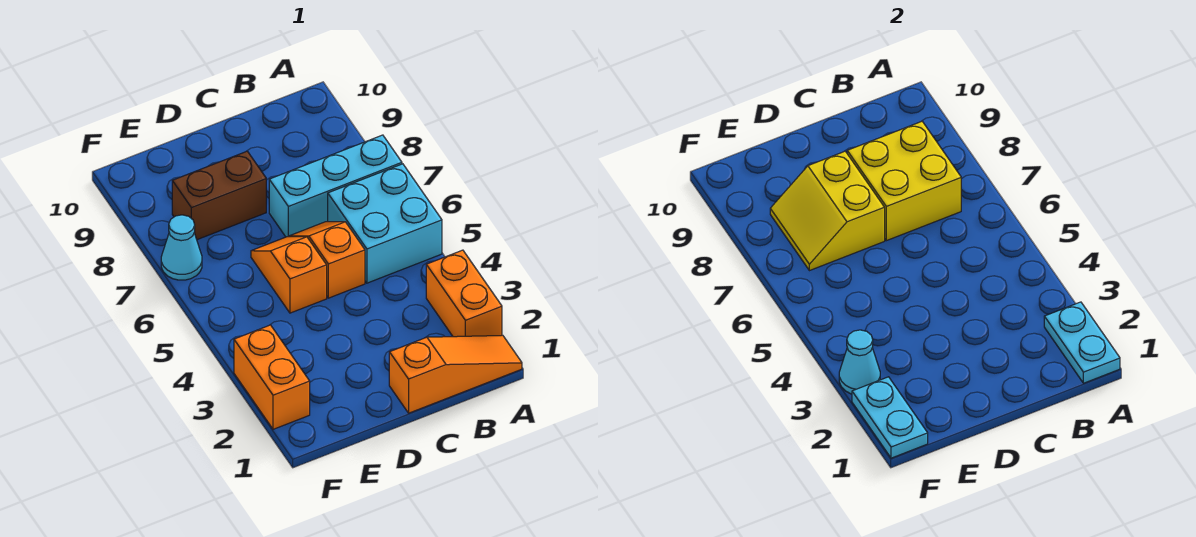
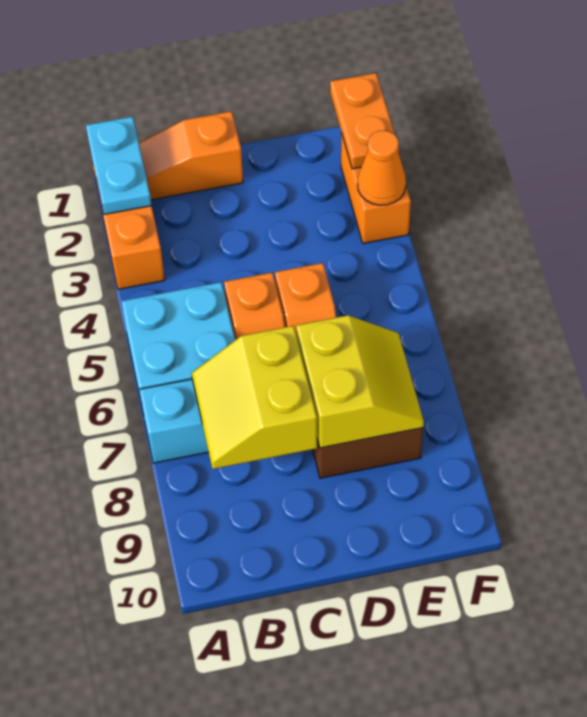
yellow 2x2 brick [847,122,961,241] -> yellow 2x2 slope [192,326,317,469]
cyan 1x2 plate [852,377,928,458] -> orange 1x2 plate [330,73,399,169]
cyan 1x1 cone [839,330,880,394] -> orange 1x1 cone [358,131,406,205]
cyan 1x1 cone [161,215,202,280] -> none

